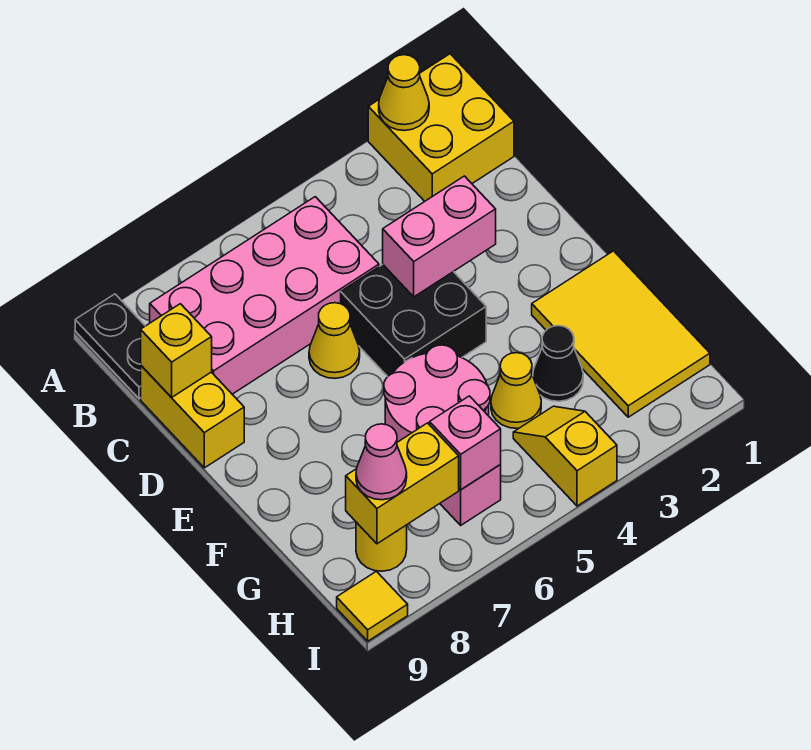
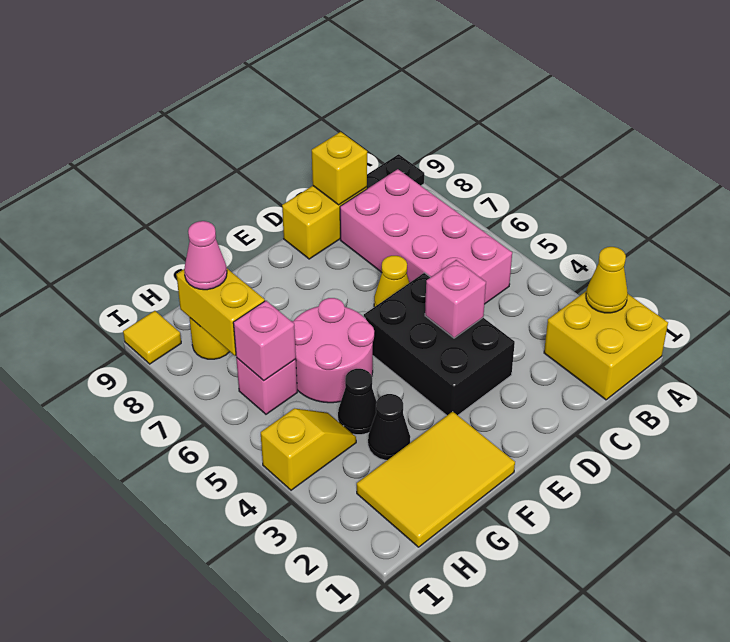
pink 1x2 brick [383,176,496,297] -> pink 1x1 brick [425,260,486,338]
black 2x2 brick [341,265,486,377] -> black 2x3 brick [364,273,515,415]
yellow 1x1 cone [491,353,541,428] -> black 1x1 cone [338,369,377,435]

